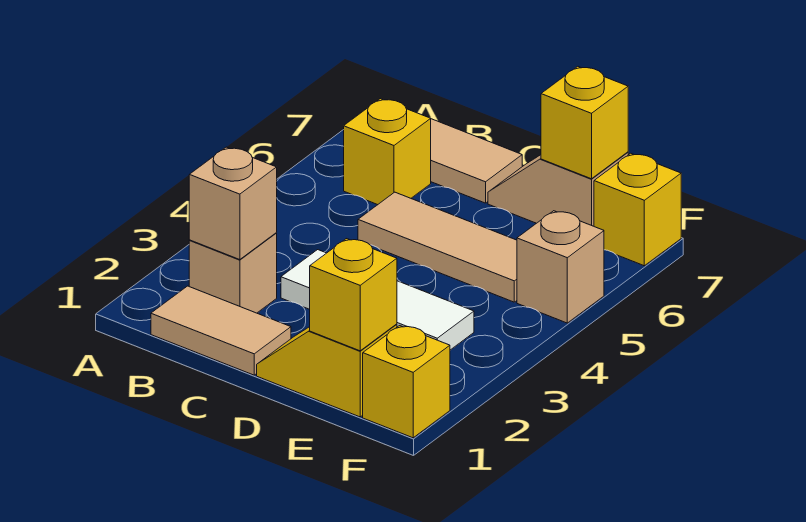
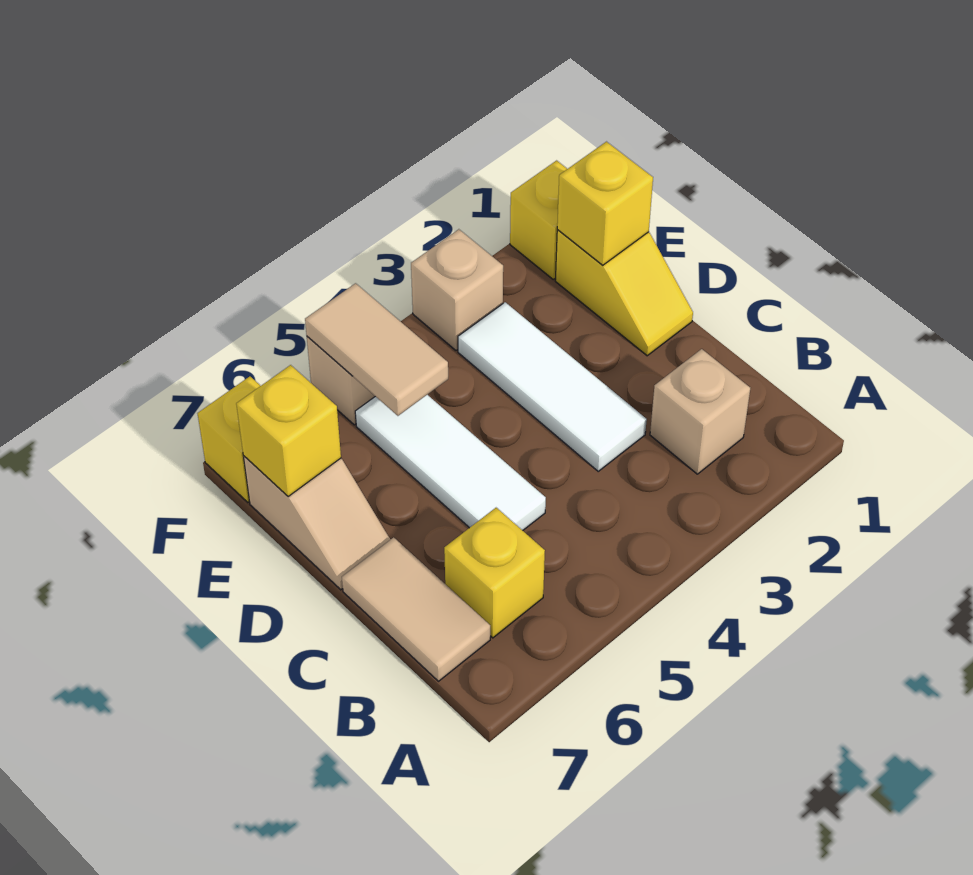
tan 1x2 tile [151,286,291,375] -> tan 1x2 tile moved to [305,283,448,416]
tan 1x1 brick [189,147,277,260] -> tan 1x1 brick moved to [411,229,503,350]
tan 1x3 tile [358,192,517,302] -> white 1x3 tile [355,395,546,530]

